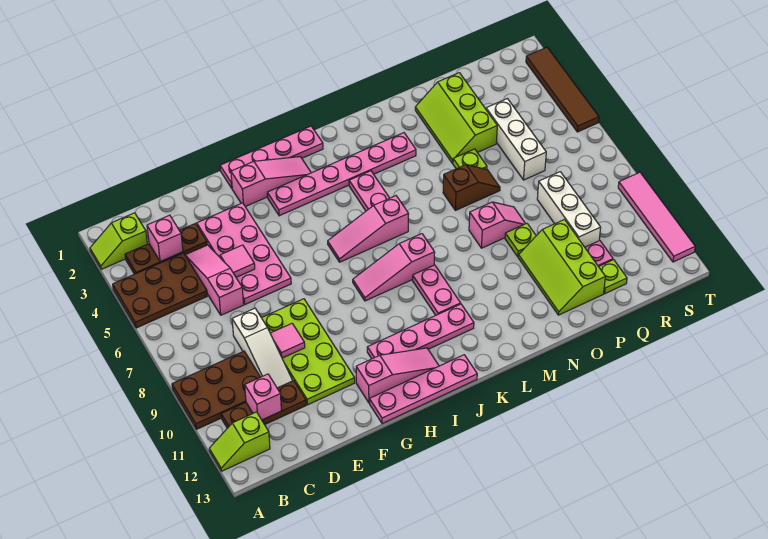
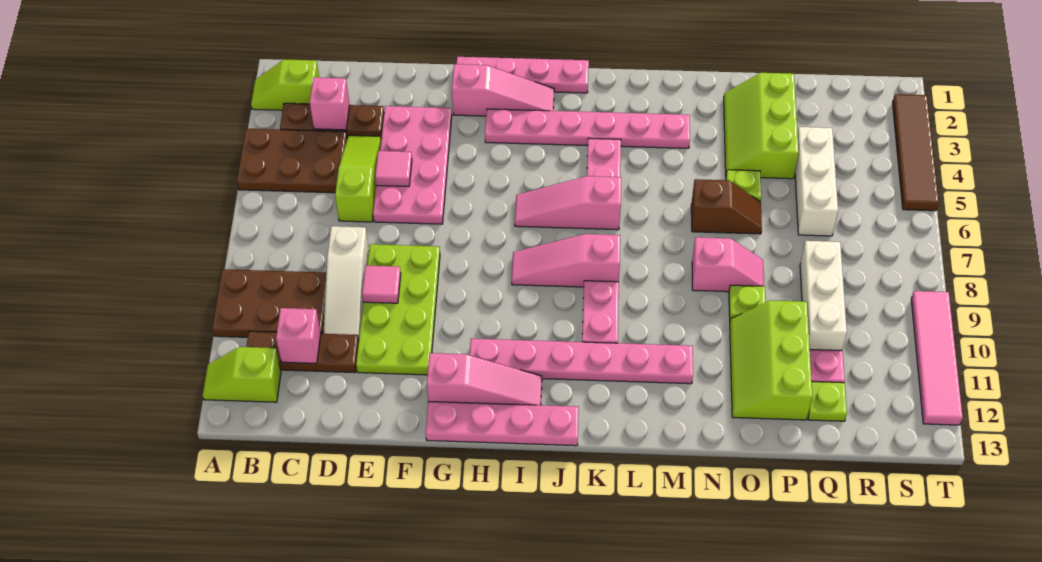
pink 1x3 slope [185,245,244,315] -> lime 1x3 slope [335,135,381,222]
pink 1x4 plate [367,304,474,359] -> pink 1x6 plate [470,339,693,384]

